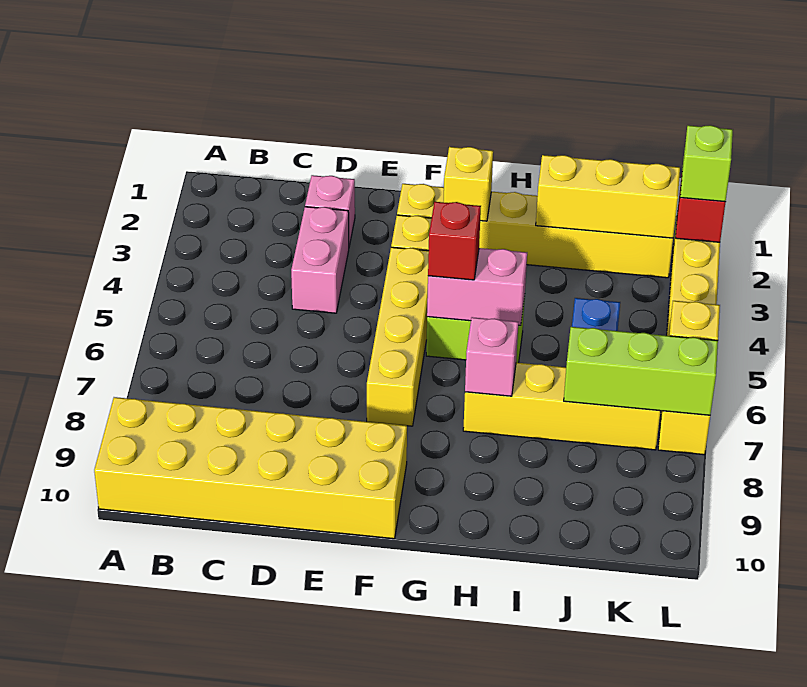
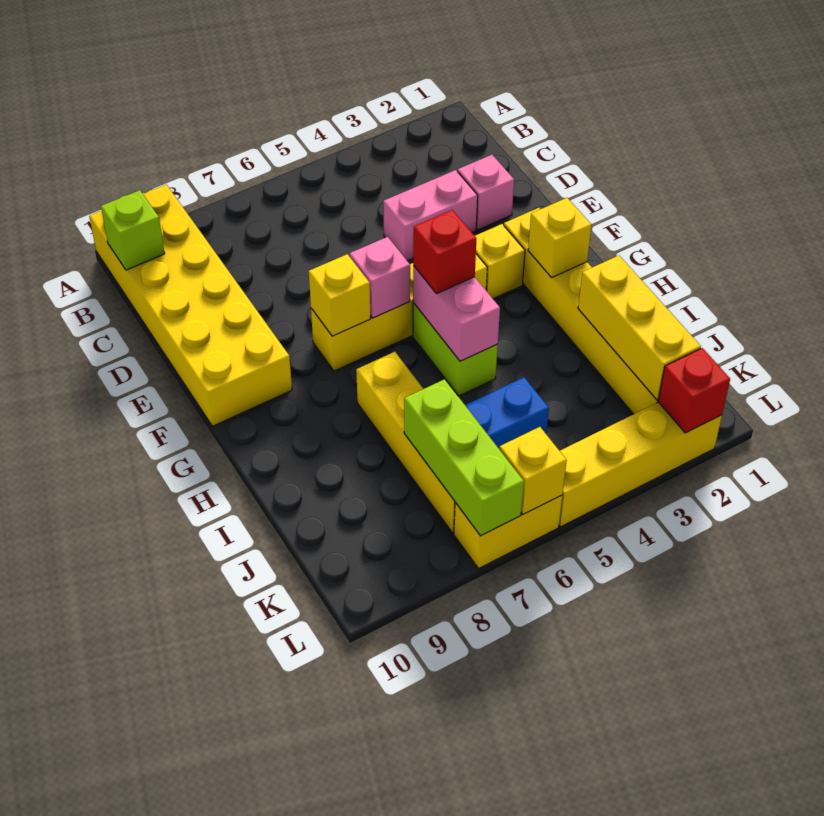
none -> yellow 1x1 brick [309,254,370,336]
pink 1x1 brick [465,317,519,396] -> pink 1x1 brick moved to [350,237,410,318]
lime 1x1 brick [680,125,733,202] -> lime 1x1 brick moved to [101,190,165,270]

